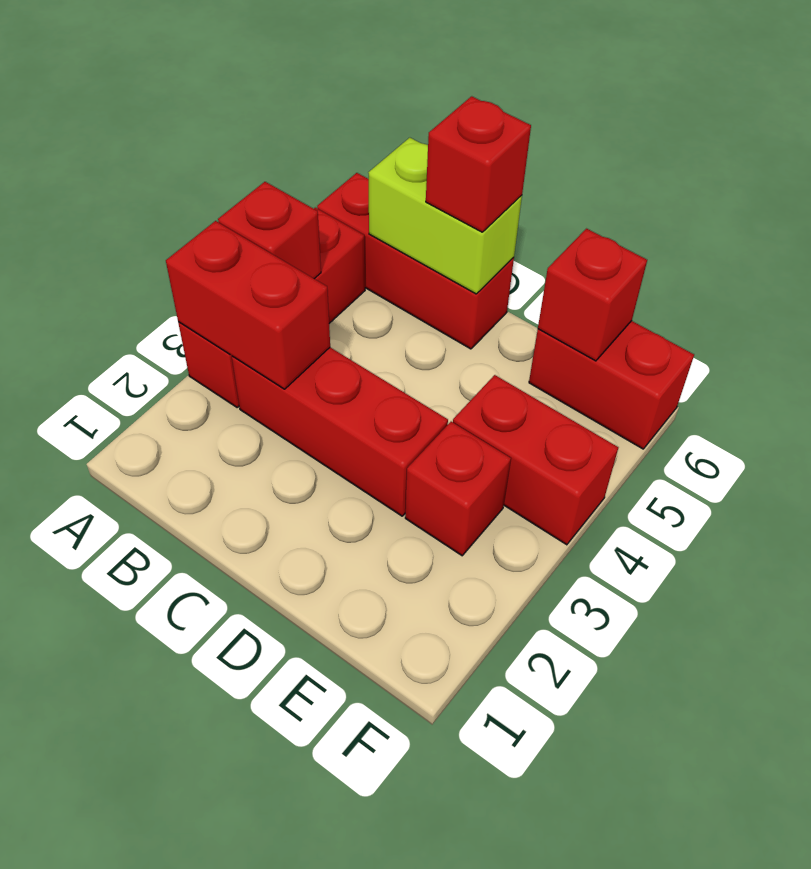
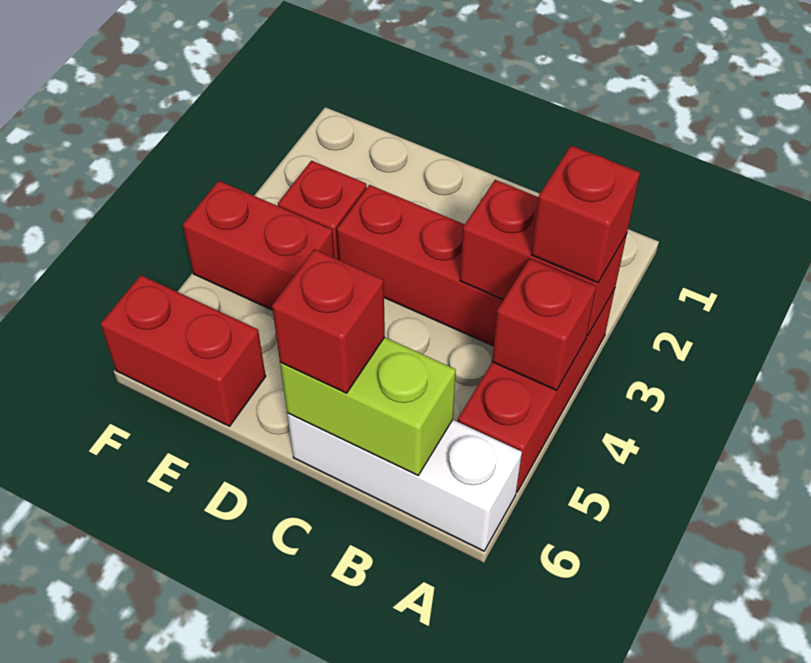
red 1x3 brick [317,173,514,349] -> white 1x3 brick [287,413,522,551]
red 1x1 brick [538,229,647,361] -> red 1x1 brick moved to [531,146,640,283]

